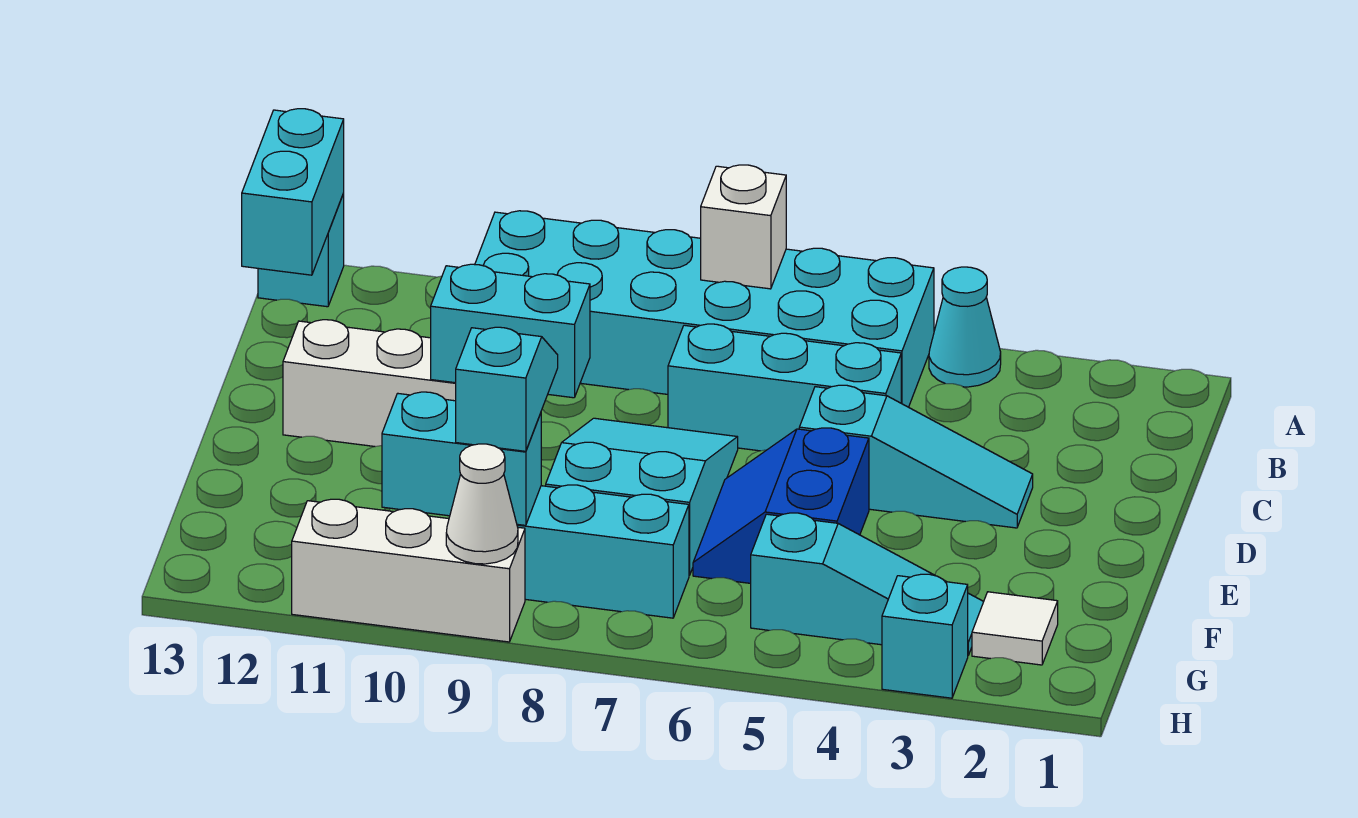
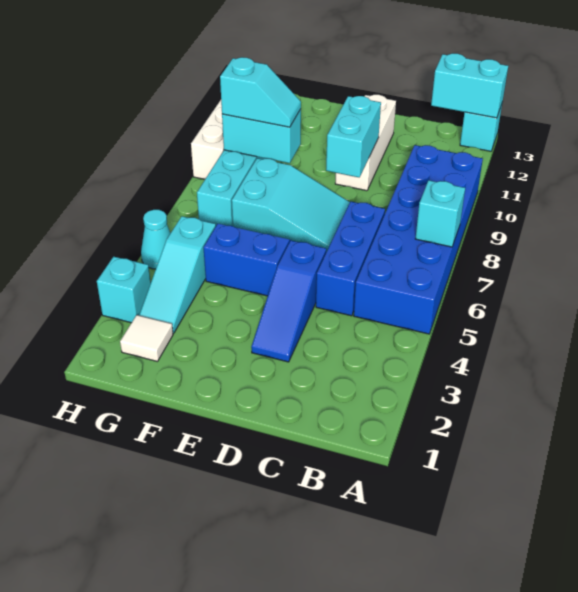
cyan 1x1 cone [929,267,1001,387] -> cyan 1x1 cone moved to [141,210,170,269]
cyan 2x6 brick [475,211,934,407] -> blue 2x6 brick [354,145,483,334]
white 1x1 brick [701,165,786,289] -> cyan 1x1 brick [415,180,465,247]
cyan 1x3 brick [668,324,901,451] -> blue 1x3 brick [316,202,385,316]
cyan 1x3 slope [799,385,1033,528] -> blue 1x3 slope [251,241,326,362]
cyan 1x2 brick [382,392,541,525] -> cyan 1x2 brick turned to [222,109,301,163]
white 1x1 cone [446,444,518,564] -> none

